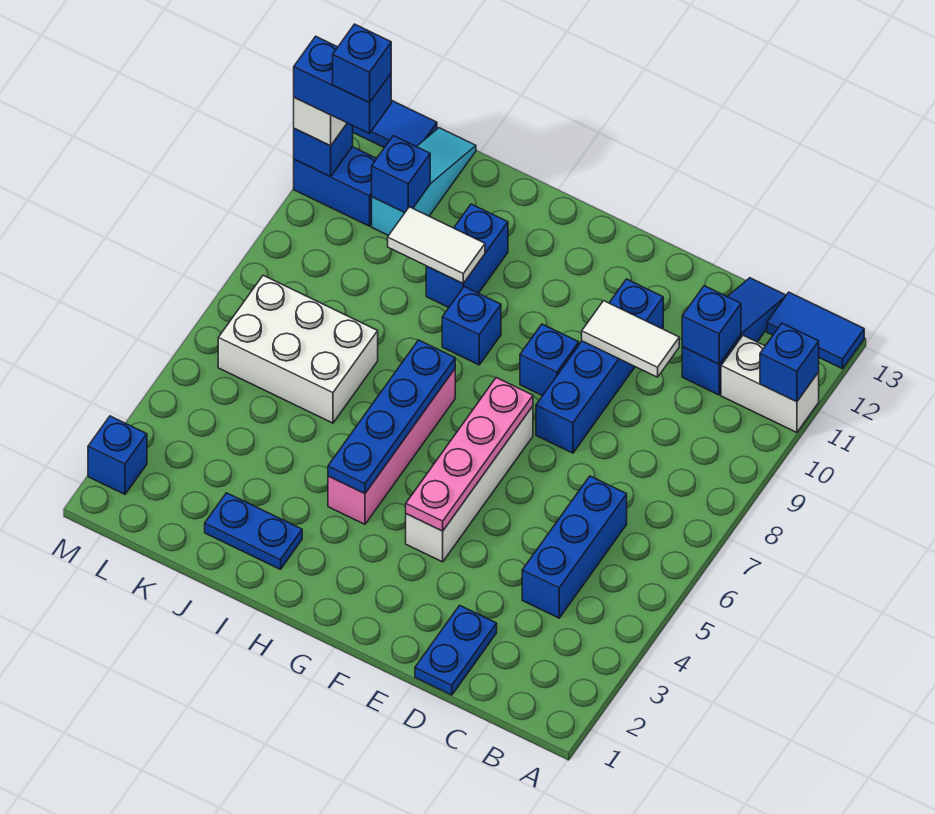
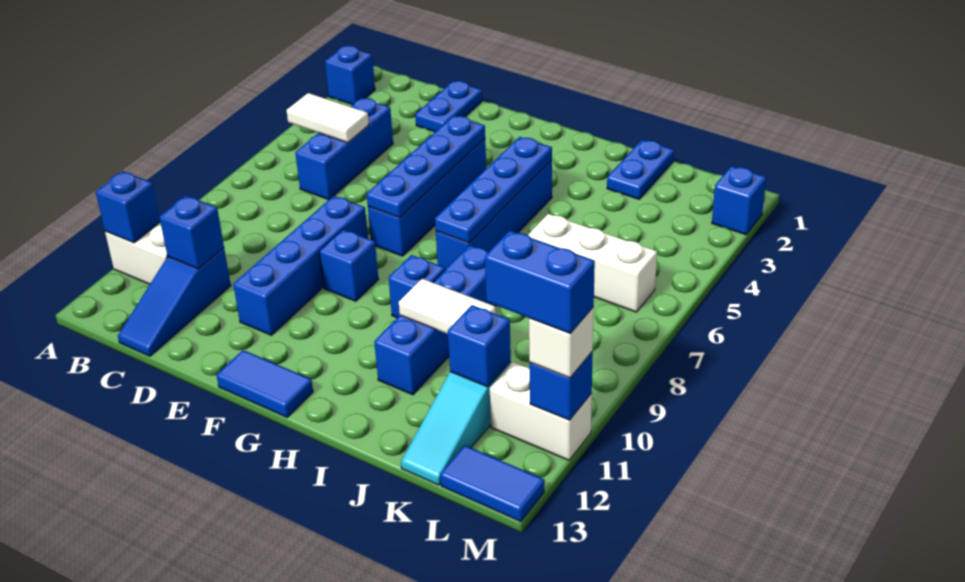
blue 1x2 tile [767,292,864,369] -> blue 1x2 tile moved to [216,350,313,417]
white 1x2 tile [582,301,679,377] -> white 1x2 tile moved to [286,93,369,143]
white 1x4 brick [406,406,533,562] -> blue 1x4 brick [368,139,486,256]
pink 1x4 plate [406,378,533,531] -> blue 1x4 plate [367,116,485,218]
pink 1x4 brick [328,369,455,524] -> blue 1x4 brick [436,160,552,269]
blue 1x2 plate [205,493,302,569] -> blue 1x2 plate turned to [607,140,674,199]
blue 1x2 brick [426,204,508,307] -> blue 1x4 brick [374,245,496,395]
white 2x3 brick [218,275,378,423] -> white 1x3 brick [528,214,657,312]
blue 1x2 brick [294,147,377,226] -> white 1x2 brick [490,362,592,460]
blue 1x1 brick [333,24,391,103] -> blue 1x1 brick moved to [325,46,375,105]

